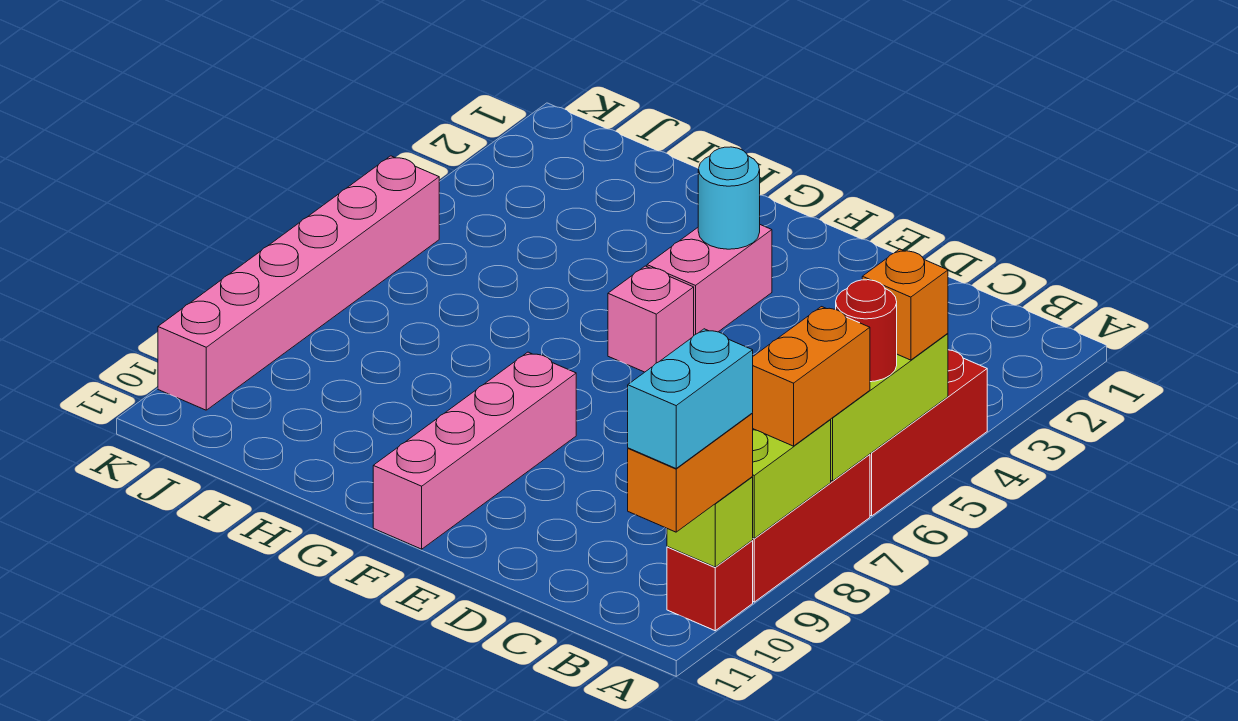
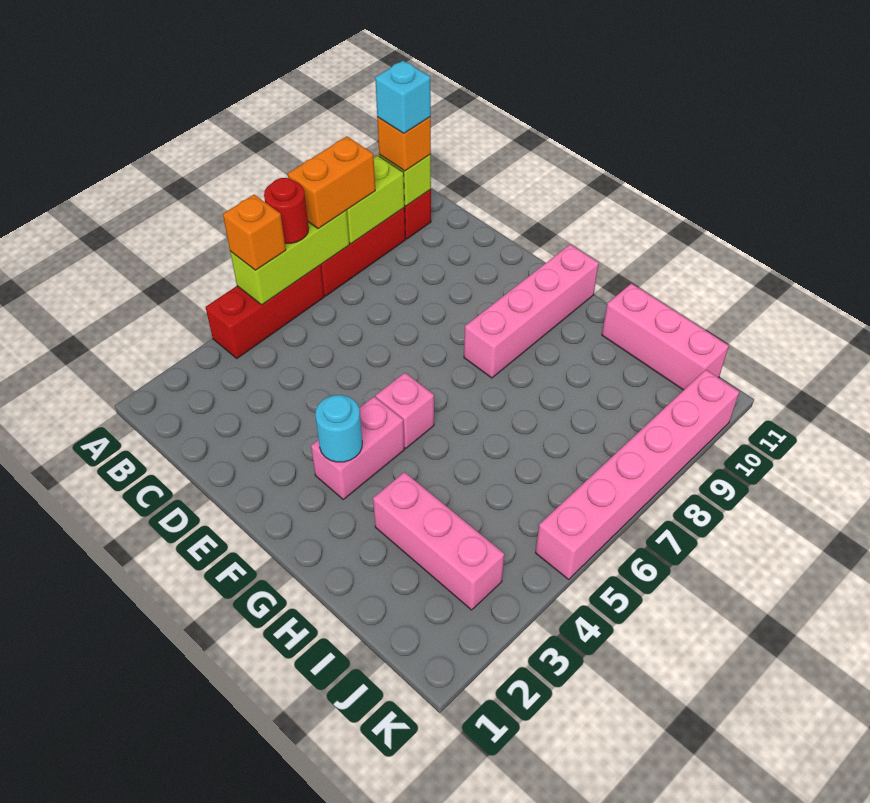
orange 1x2 brick [628,414,753,532] -> orange 1x1 brick [377,117,431,171]
cyan 1x2 brick [628,329,753,468] -> cyan 1x1 brick [375,61,431,133]
none -> pink 1x3 brick [373,472,504,610]
none -> pink 1x3 brick [602,283,729,390]

